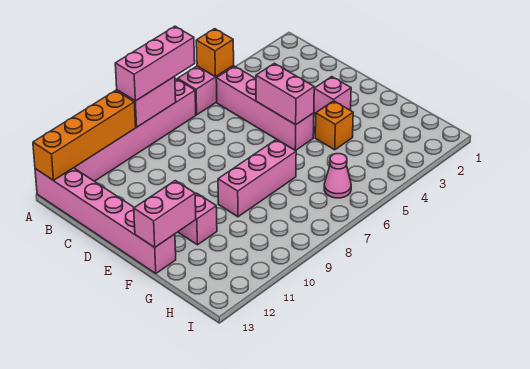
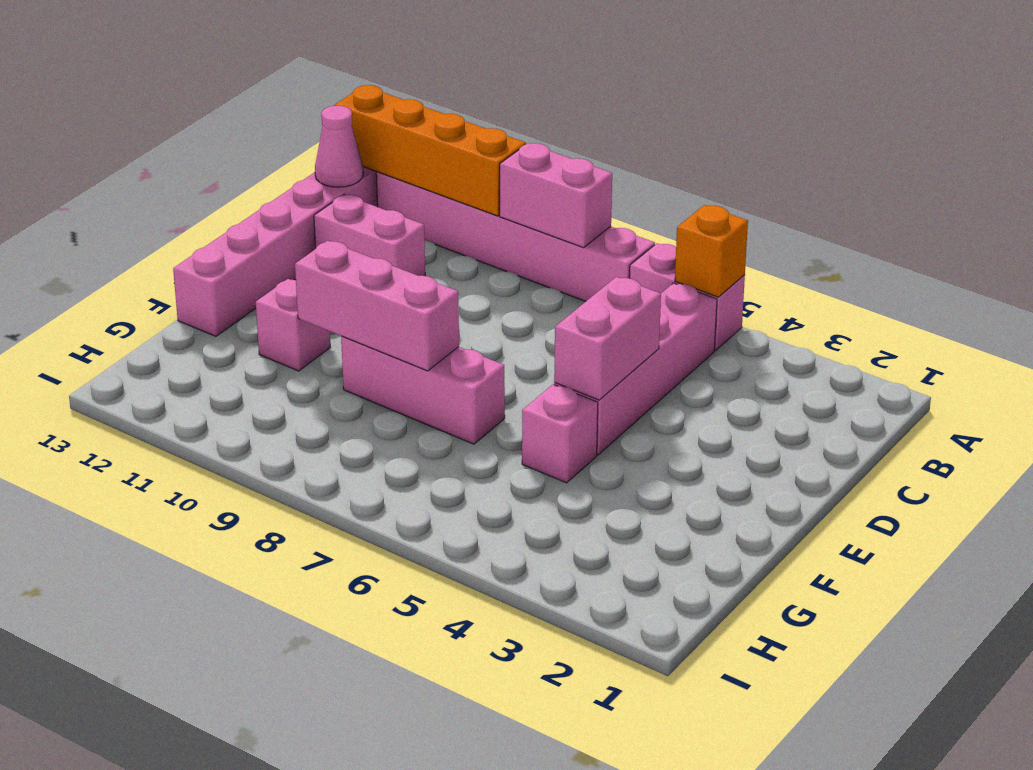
pink 1x3 brick [115,26,195,101] -> pink 1x3 brick moved to [295,241,459,371]
pink 1x1 brick [314,77,351,115] -> pink 1x1 brick moved to [522,384,598,483]
orange 1x1 brick [315,101,353,150] -> none
pink 1x2 brick [134,181,196,247] -> pink 1x2 brick moved to [314,195,425,276]
pink 1x1 cone [324,154,351,198] -> pink 1x1 cone moved to [315,106,363,187]

